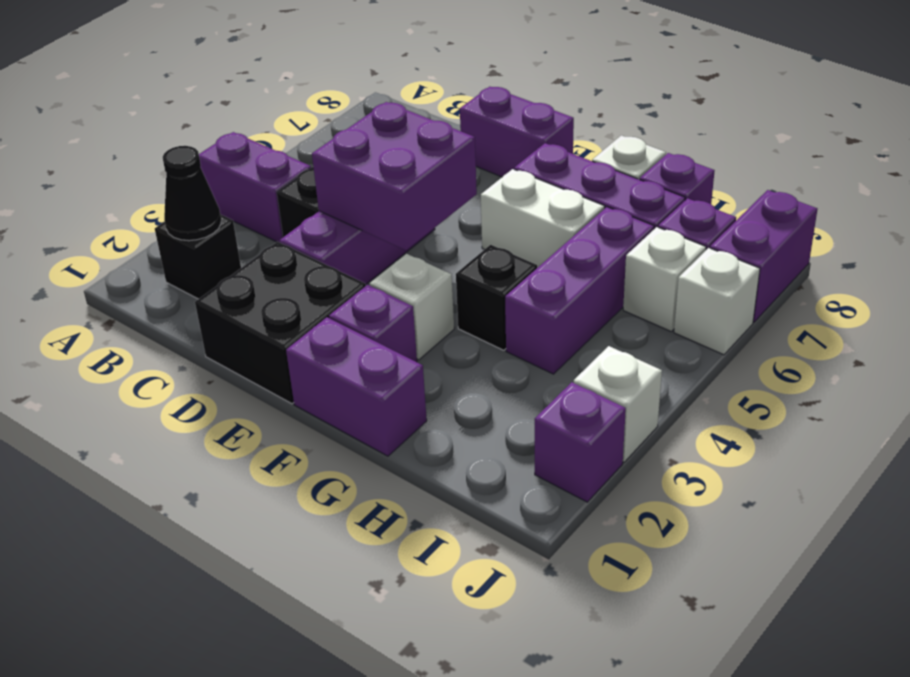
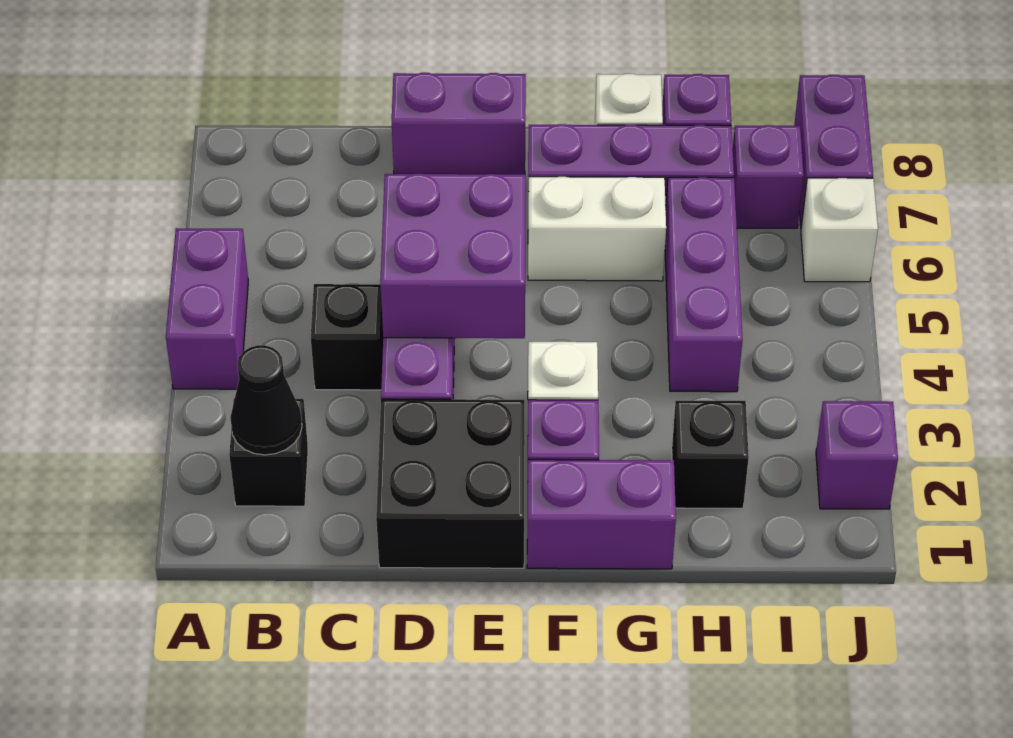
purple 1x2 brick [199,132,311,242] -> purple 1x2 brick turned to [166,228,248,389]
black 1x1 brick [456,245,537,350] -> black 1x1 brick moved to [672,401,749,508]
white 1x1 brick [623,227,706,331] -> none
white 1x1 brick [574,346,662,462] -> none

